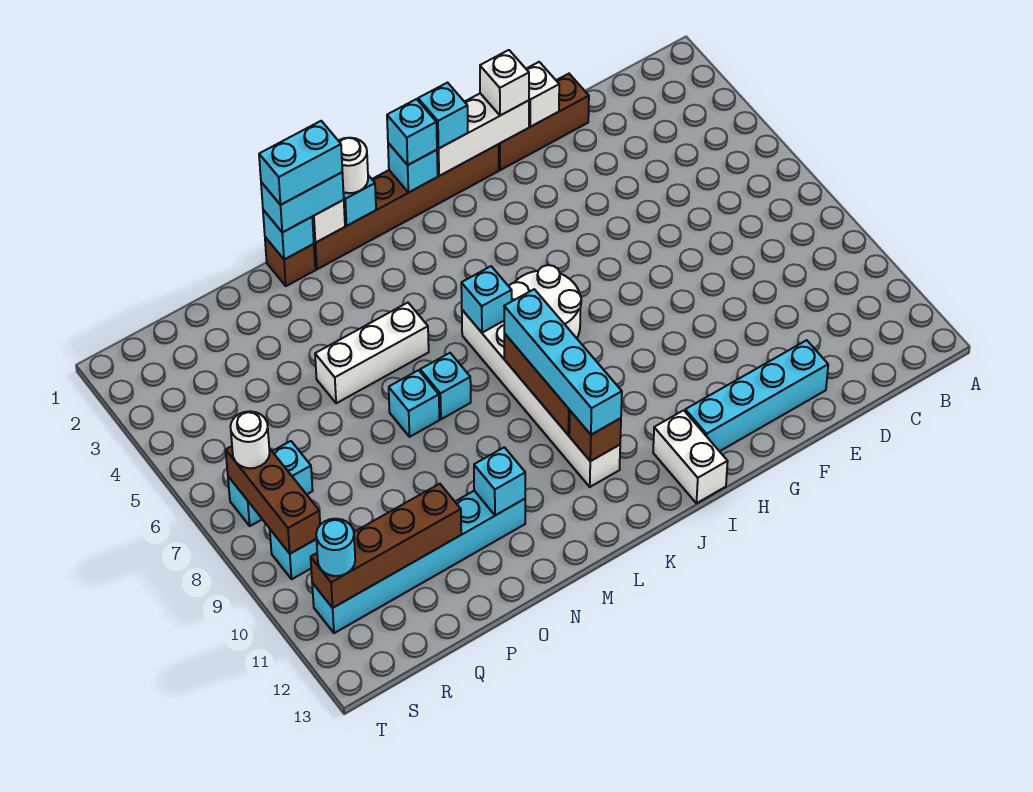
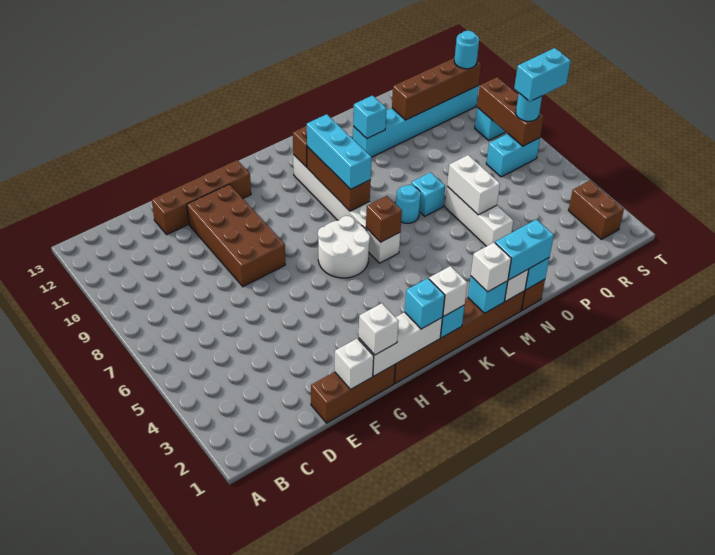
cyan 1x4 brick [685,340,828,451] -> brown 1x4 brick [152,160,251,234]
none -> brown 2x4 brick [187,184,285,287]
white 1x2 brick [653,410,728,503] -> white 1x2 brick moved to [447,155,500,215]
cyan 1x1 brick [387,99,437,165] -> white 1x1 brick [429,266,467,316]
cyan 1x1 brick [461,266,512,333] -> brown 1x1 brick [366,196,402,242]
cyan 1x4 brick [504,289,622,435] -> cyan 1x3 brick [307,114,372,189]
white 1x1 round brick [339,138,368,193] -> white 1x1 brick [471,242,511,292]
cyan 1x2 brick [259,121,342,205] -> cyan 1x2 brick moved to [514,48,571,102]
white 1x3 brick [315,303,429,403] -> white 1x3 brick turned to [445,187,513,246]
cyan 1x1 brick [420,353,471,419] -> cyan 1x1 round brick [396,185,421,223]
none -> brown 1x2 brick [568,180,624,239]
white 1x1 round brick [230,411,270,468] -> cyan 1x1 round brick [516,93,542,121]

